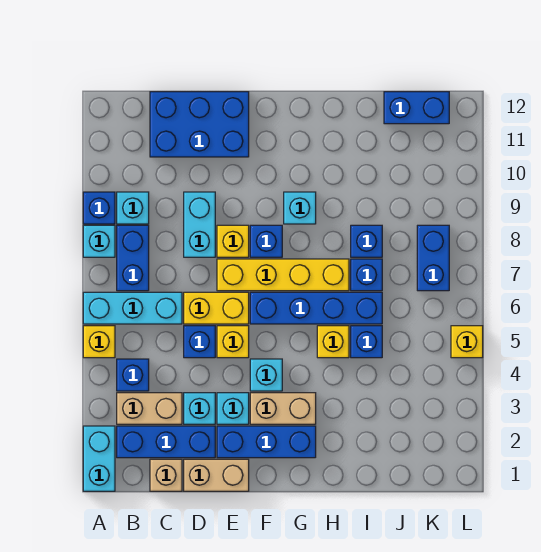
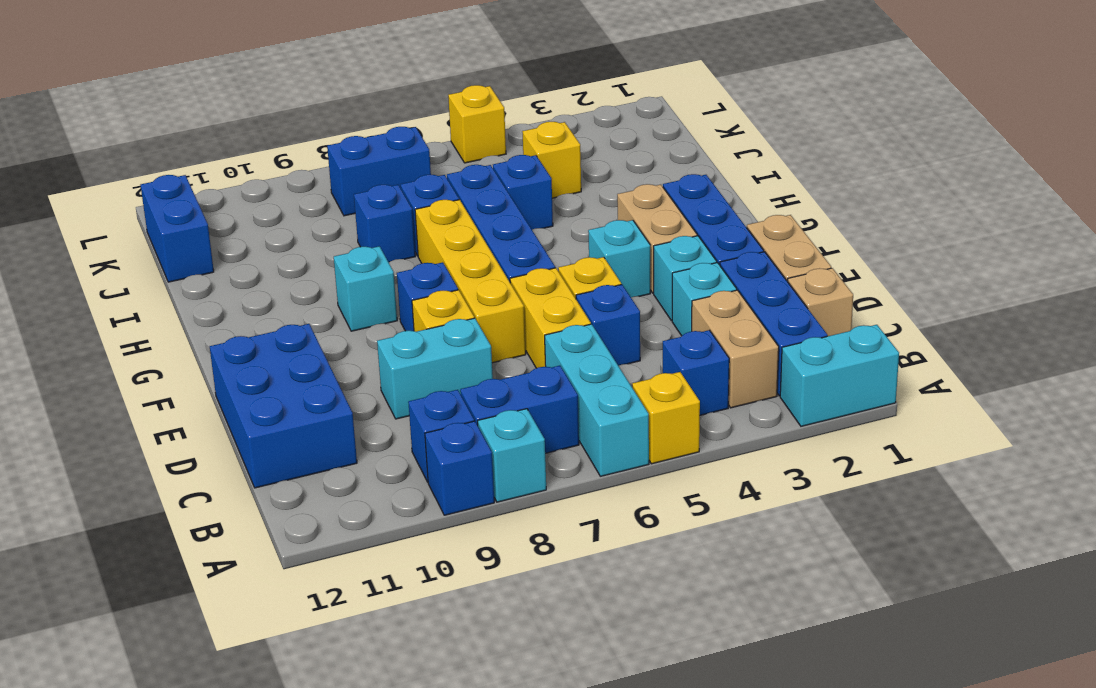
cyan 1x1 brick [117,192,149,224] -> blue 1x1 brick [408,390,474,482]
yellow 1x1 brick [317,326,349,358] -> yellow 1x1 brick moved to [522,122,581,198]

